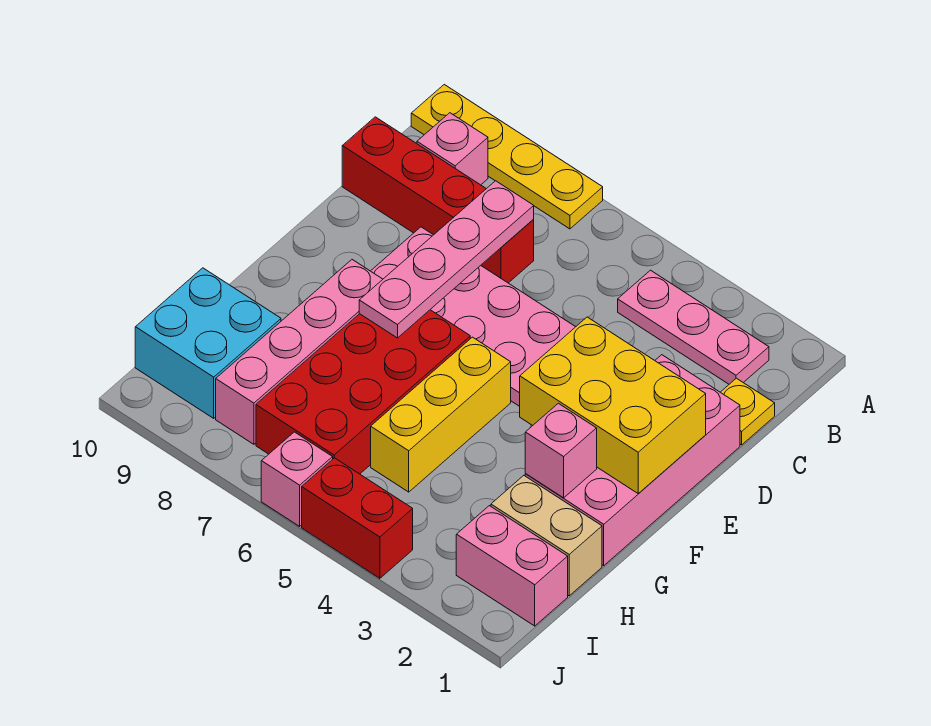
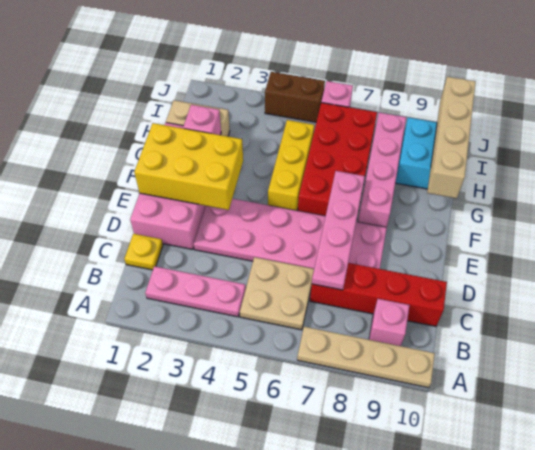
yellow 1x4 plate [411,85,603,229] -> tan 1x4 plate [297,327,435,388]
none -> tan 2x2 plate [240,257,314,330]
none -> tan 1x4 brick [427,77,476,198]
pink 1x2 brick [456,506,568,626] -> none
red 1x2 brick [302,458,413,578] -> brown 1x2 brick [265,72,325,122]

